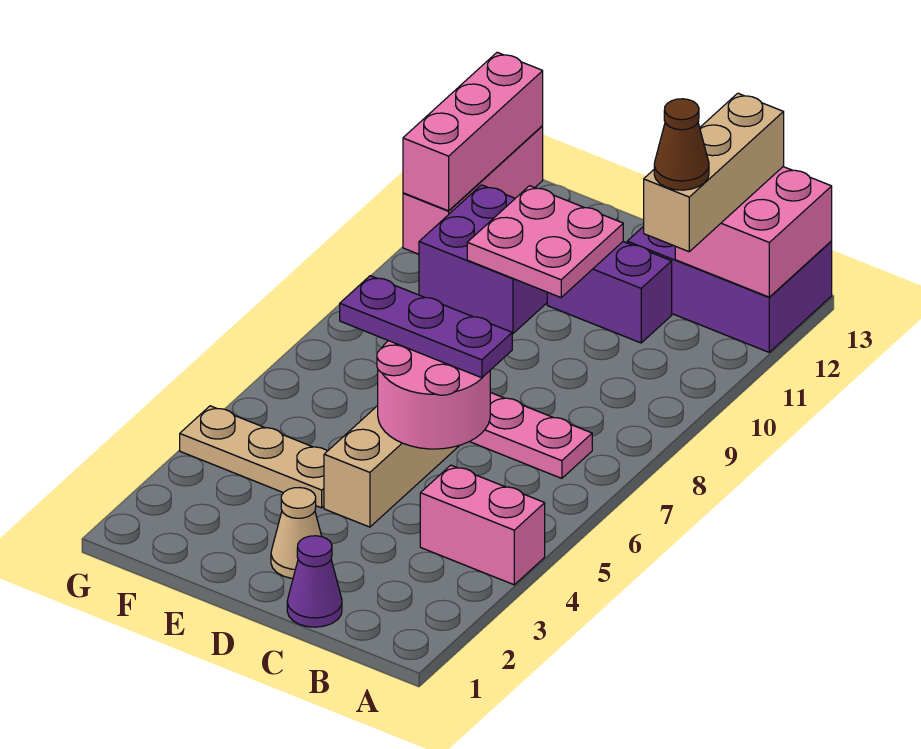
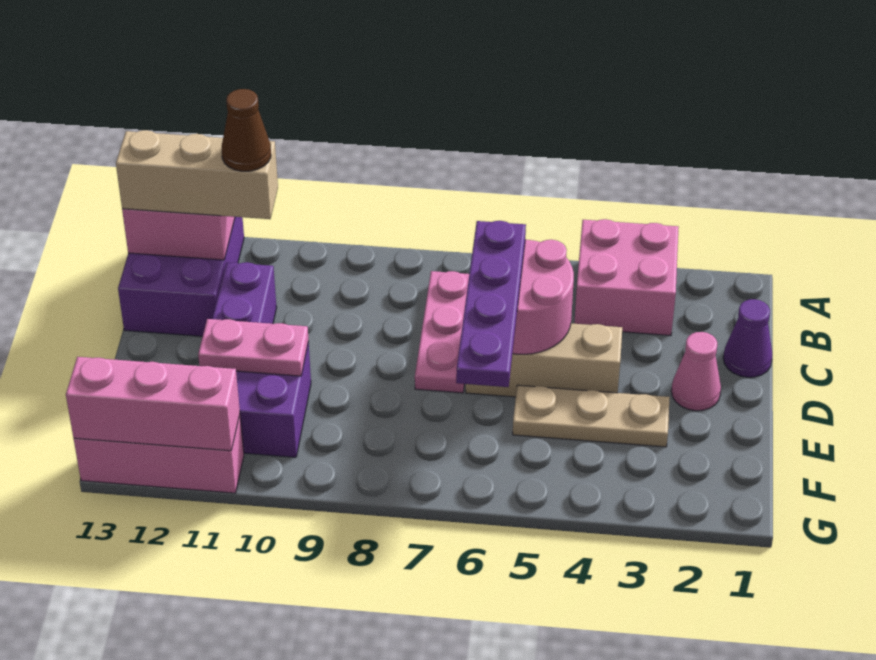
pink 1x2 brick [420,465,545,585] -> pink 2x2 brick [574,219,679,336]
purple 1x3 plate [340,276,512,378] -> purple 1x4 plate [456,221,526,387]
tan 1x1 cone [271,488,322,578] -> pink 1x1 cone [671,332,721,411]
pink 2x2 plate [467,186,623,297] -> pink 1x2 plate [198,319,309,376]
tan 1x3 plate [180,406,327,508] -> tan 1x3 plate turned to [513,385,670,447]

